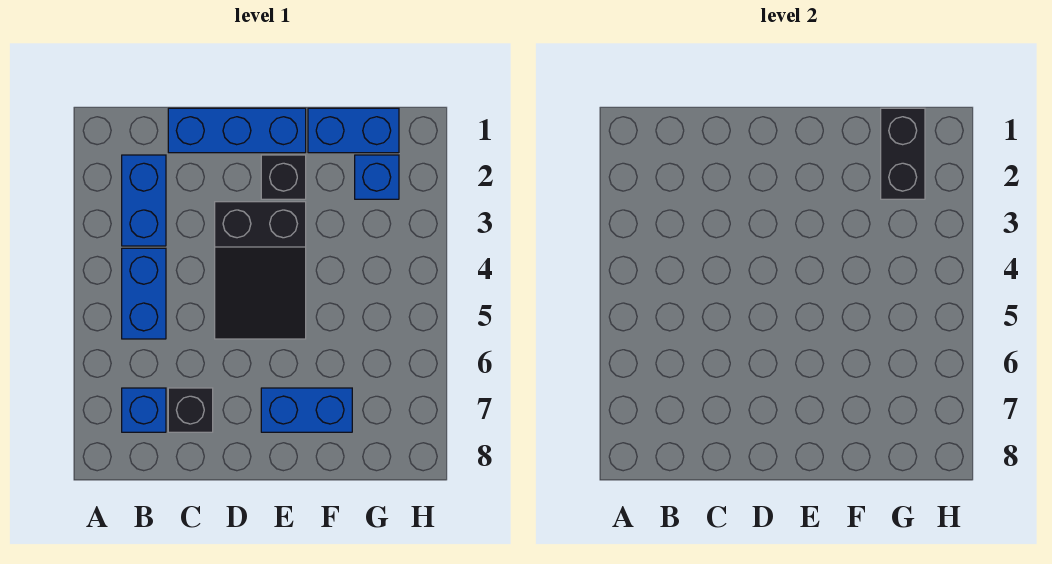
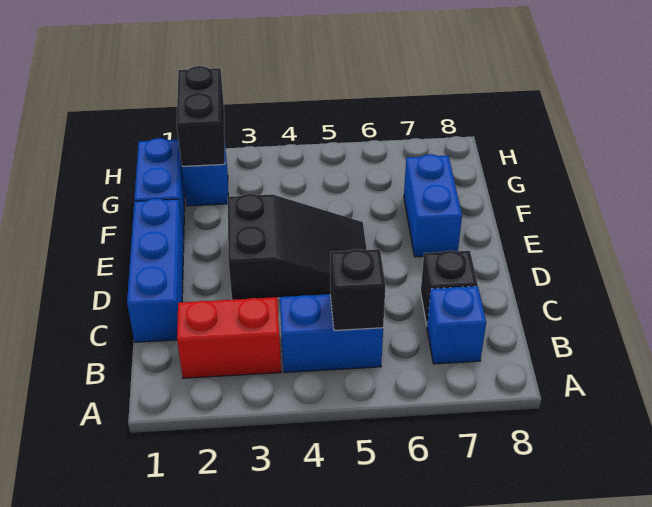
blue 1x2 brick [122,155,166,246] -> red 1x2 brick [177,297,281,378]
black 1x1 brick [261,155,306,199] -> black 1x1 brick moved to [330,249,385,330]
black 1x2 brick [881,108,925,199] -> black 1x2 brick turned to [177,66,225,166]

